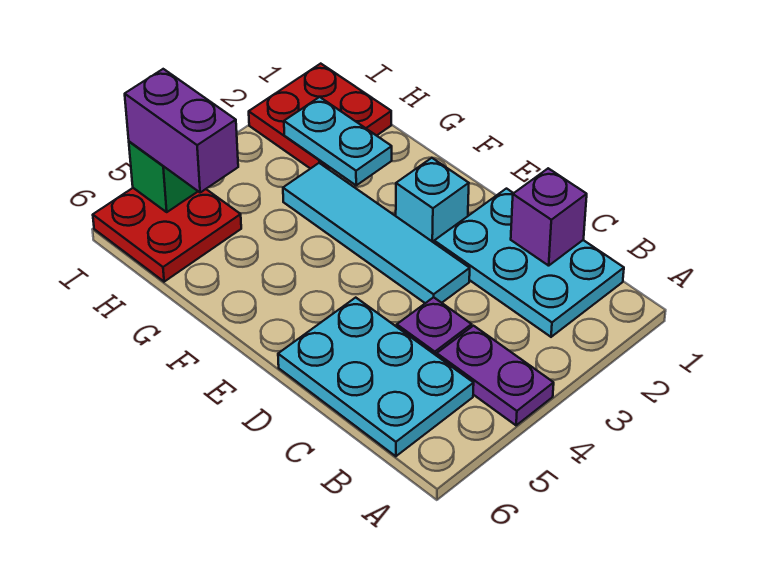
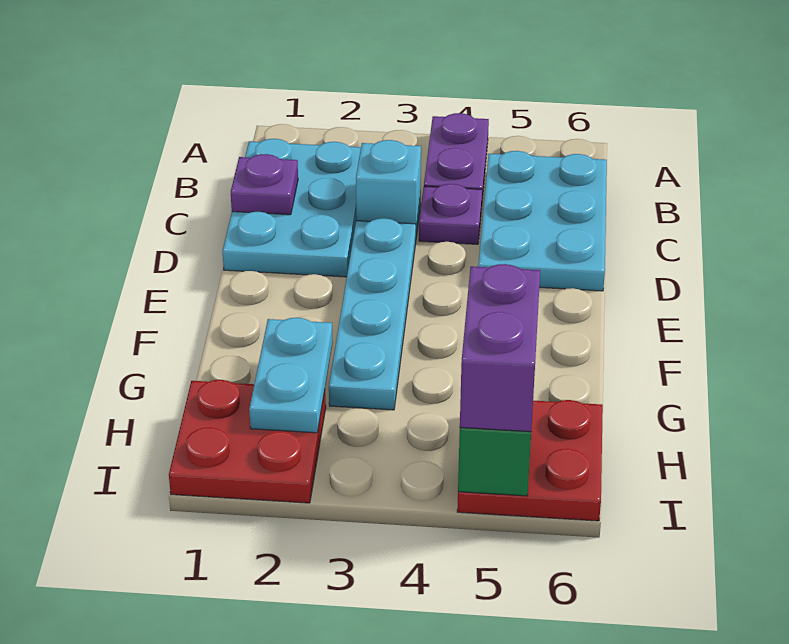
purple 1x1 brick [511,168,587,266] -> purple 1x1 plate [231,154,298,215]
cyan 1x4 tile [283,163,470,303] -> cyan 1x4 plate [329,218,416,410]
cyan 1x1 brick [396,158,469,243] -> cyan 1x1 brick moved to [356,140,421,237]

